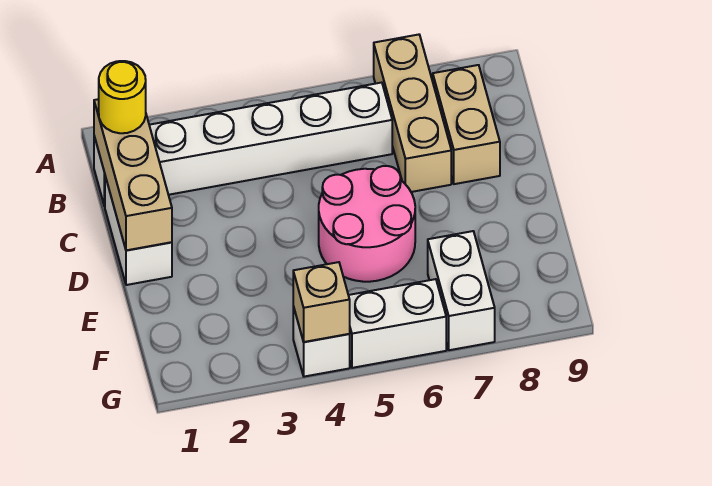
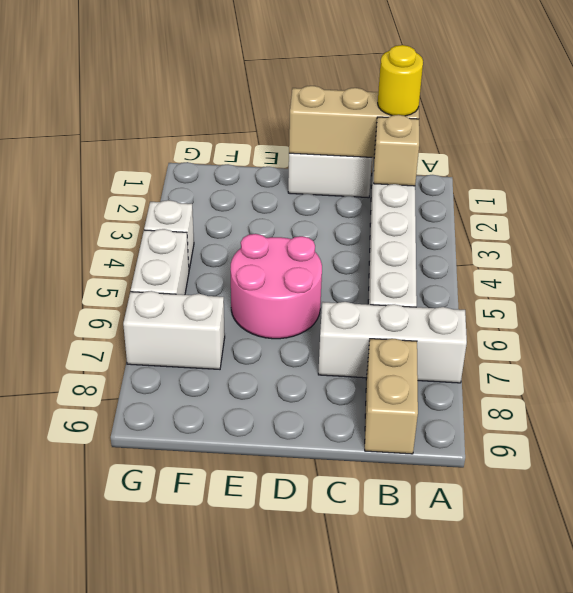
tan 1x3 brick [374,35,451,192] -> white 1x3 brick [318,302,467,383]
tan 1x2 brick [433,65,500,184] -> tan 1x2 brick turned to [365,339,418,454]
tan 1x1 brick [293,262,350,342] -> tan 1x1 brick moved to [374,115,419,186]

